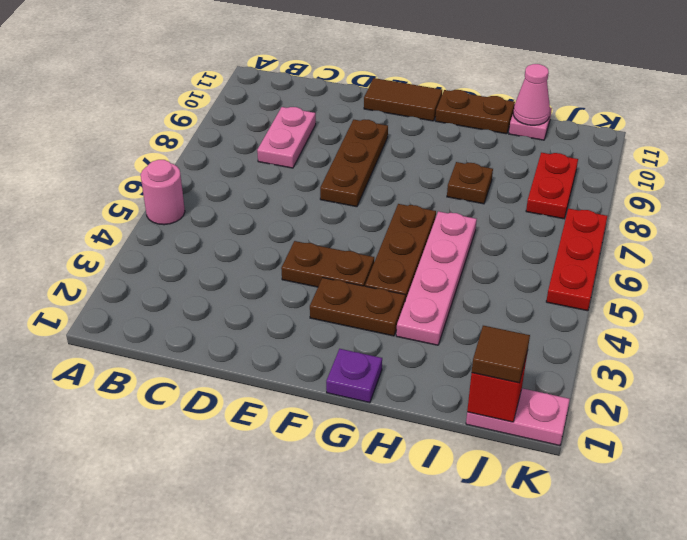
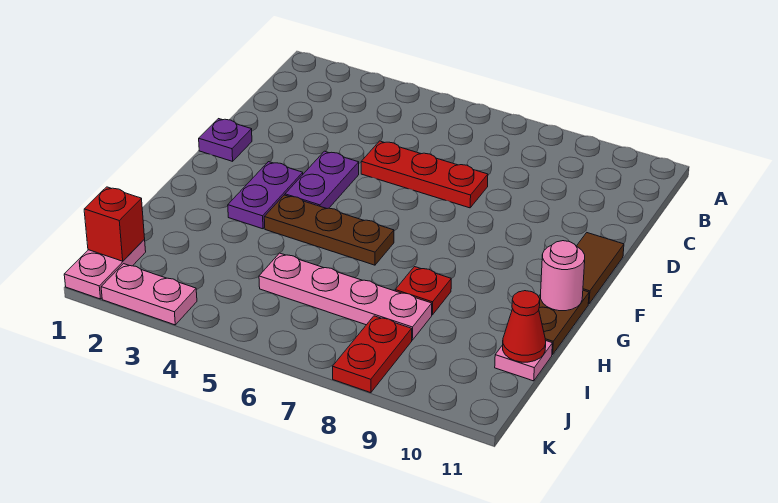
pink 1x1 round brick [141,160,185,225] -> pink 1x1 round brick moved to [541,241,585,311]
pink 1x2 plate [257,107,316,168] -> pink 1x2 plate moved to [101,264,197,325]
brown 1x2 plate [281,241,374,287] -> purple 1x2 plate [285,151,359,209]
brown 1x3 plate [320,120,388,207] -> none
brown 1x2 plate [310,278,405,336] -> purple 1x2 plate [228,162,303,229]
purple 1x1 plate [326,349,382,403] -> purple 1x1 plate moved to [199,119,252,161]
pink 1x4 plate [396,211,477,345] -> pink 1x4 plate moved to [259,253,432,340]
brown 1x1 plate [447,162,493,204] -> red 1x1 plate [395,267,451,315]
pink 1x1 cone [513,64,550,125] -> red 1x1 cone [503,291,546,362]
brown 1x1 tile [472,326,530,383] -> none
red 1x2 plate [526,153,578,219] -> red 1x2 plate turned to [332,316,412,393]
red 1x3 plate [546,209,607,311] -> red 1x3 plate moved to [361,141,488,208]

